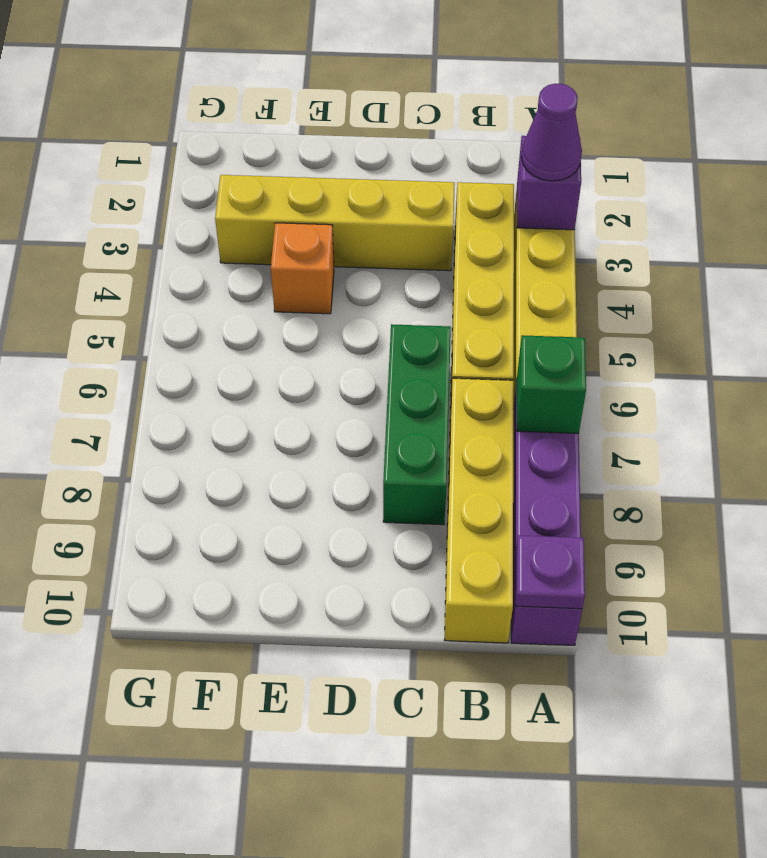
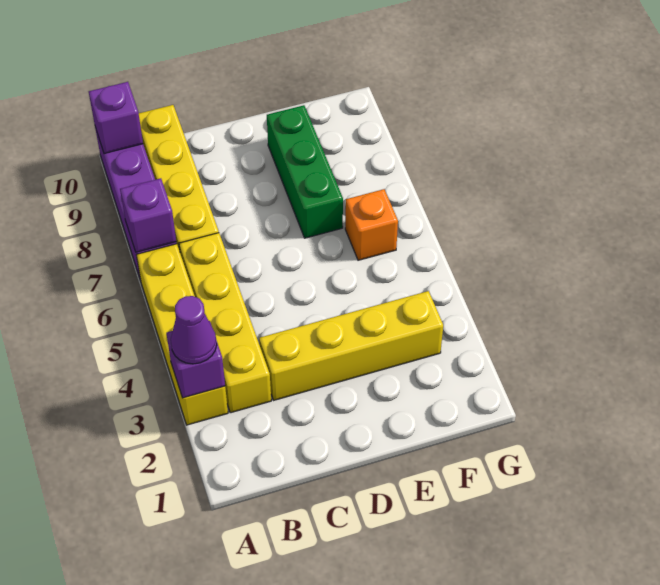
green 1x1 brick [516,335,586,434] -> purple 1x1 brick [120,178,176,252]
purple 1x1 plate [516,535,585,609] -> purple 1x1 brick [89,82,143,154]
green 1x3 brick [383,324,451,525] -> green 1x3 brick moved to [267,105,343,238]
orange 1x1 brick [271,223,334,314] -> orange 1x1 brick moved to [345,189,398,260]

